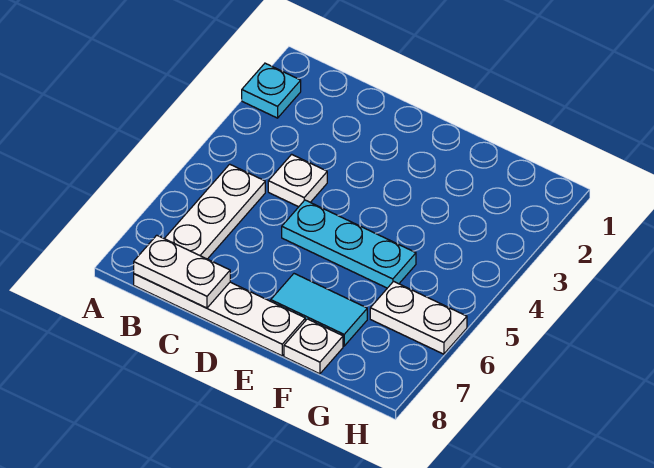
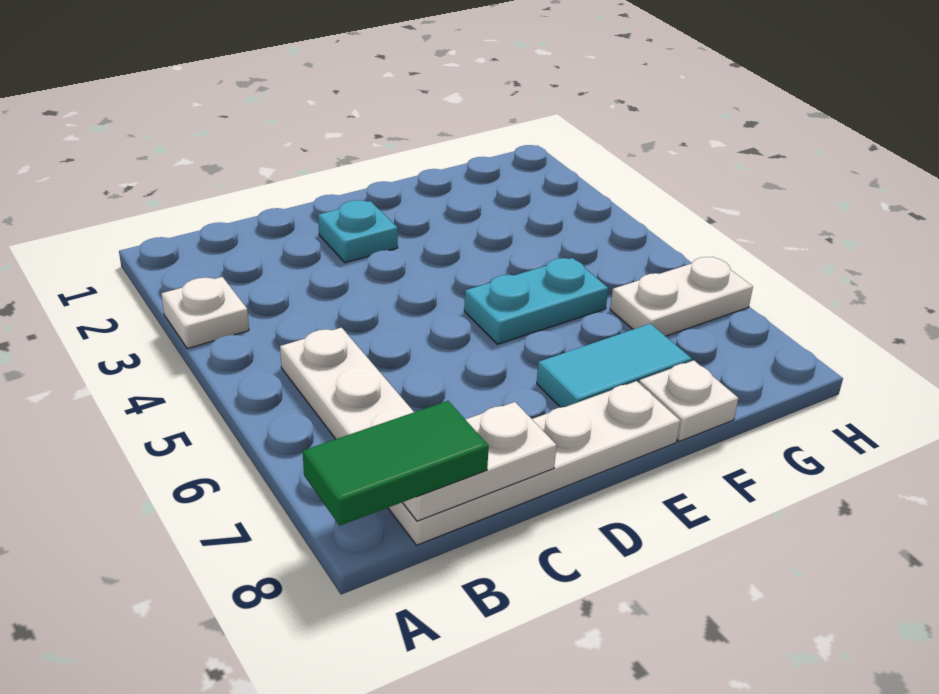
cyan 1x1 plate [242,63,301,118] -> cyan 1x1 plate moved to [318,200,398,263]
none -> green 1x2 tile [303,401,489,525]
white 1x1 plate [268,154,327,207] -> white 1x1 plate moved to [161,277,249,349]
cyan 1x3 plate [282,200,416,288] -> cyan 1x2 plate [464,258,608,344]

